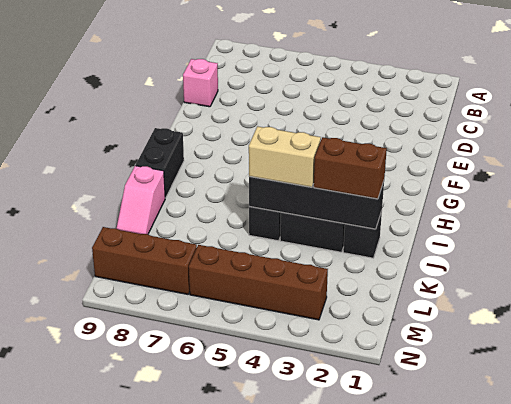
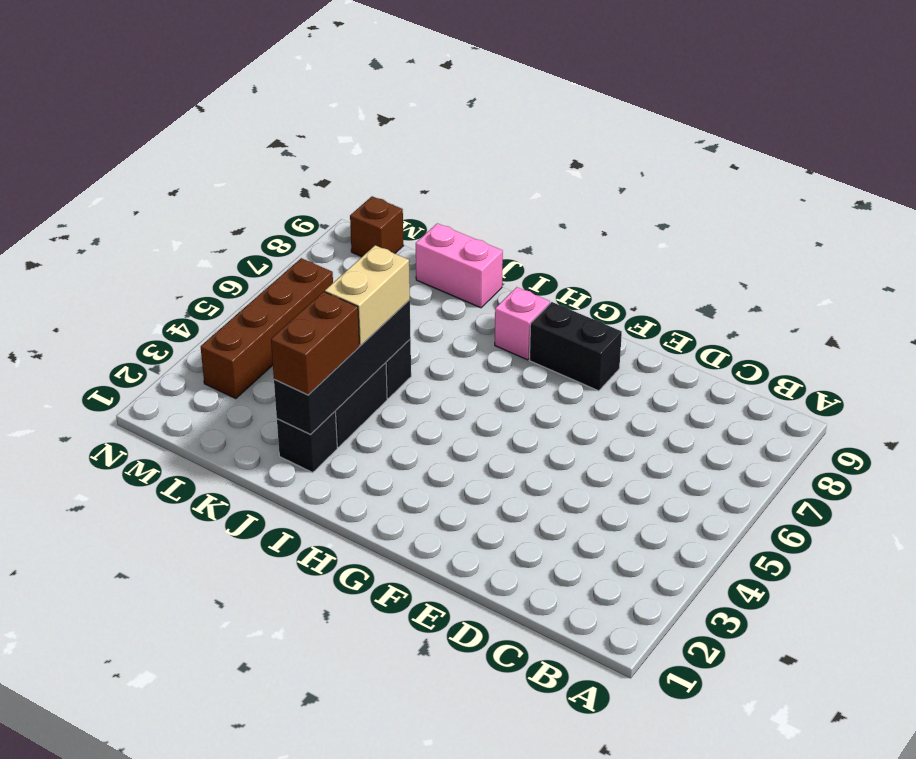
pink 1x1 brick [183,59,218,107] -> pink 1x1 brick moved to [495,287,550,360]
black 1x2 brick [136,128,184,198] -> black 1x2 brick moved to [529,302,622,391]
pink 1x2 slope [117,166,165,234] -> pink 1x2 brick [416,223,503,308]
brown 1x3 brick [92,227,197,294] -> brown 1x1 brick [350,196,404,257]

